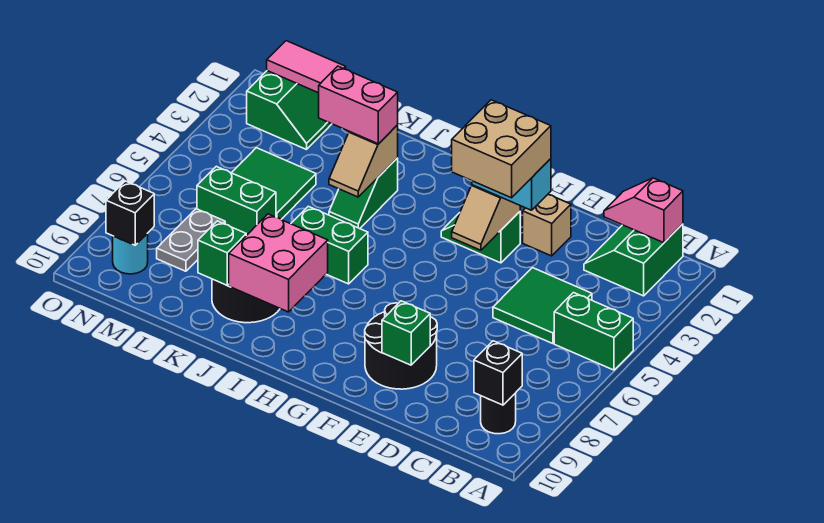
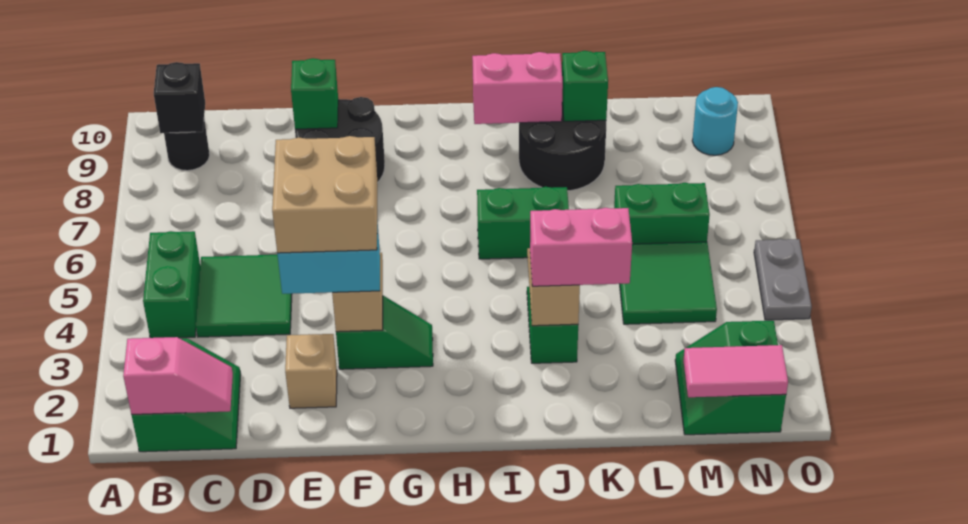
green 1x2 brick [554,293,633,370] -> green 1x2 brick turned to [143,231,200,338]
pink 2x2 brick [229,214,328,312] -> pink 1x2 brick [472,52,563,124]
grey 1x2 plate [157,209,225,271] -> grey 1x2 plate moved to [754,239,812,320]
black 1x1 brick [106,181,154,245] -> none

